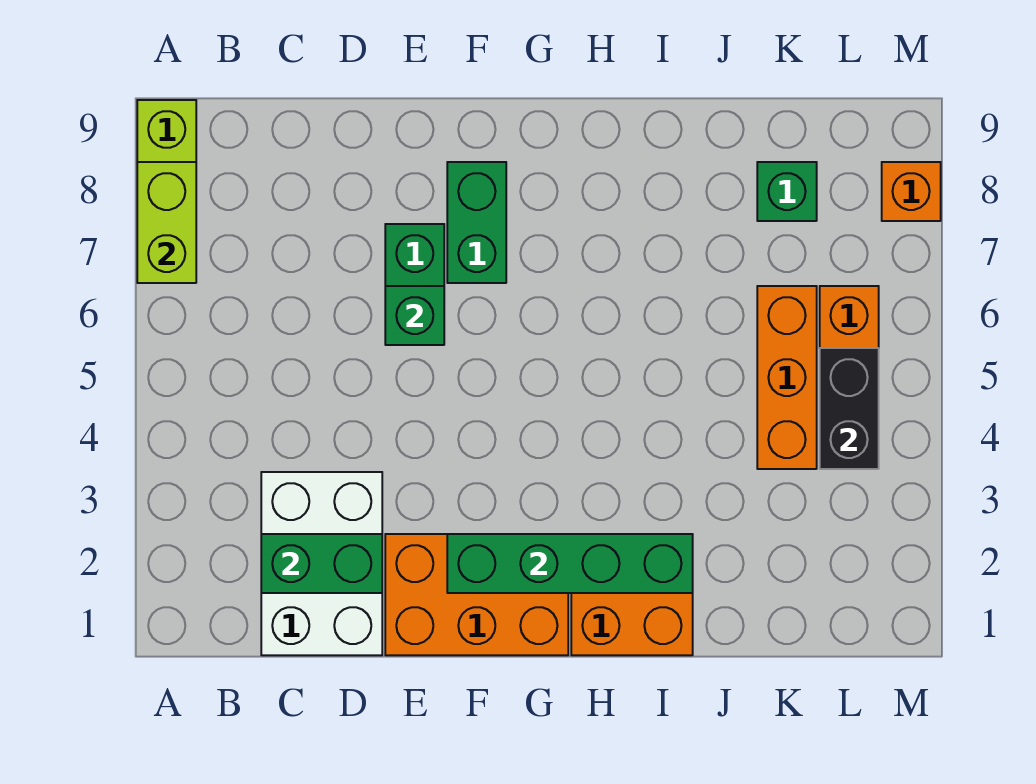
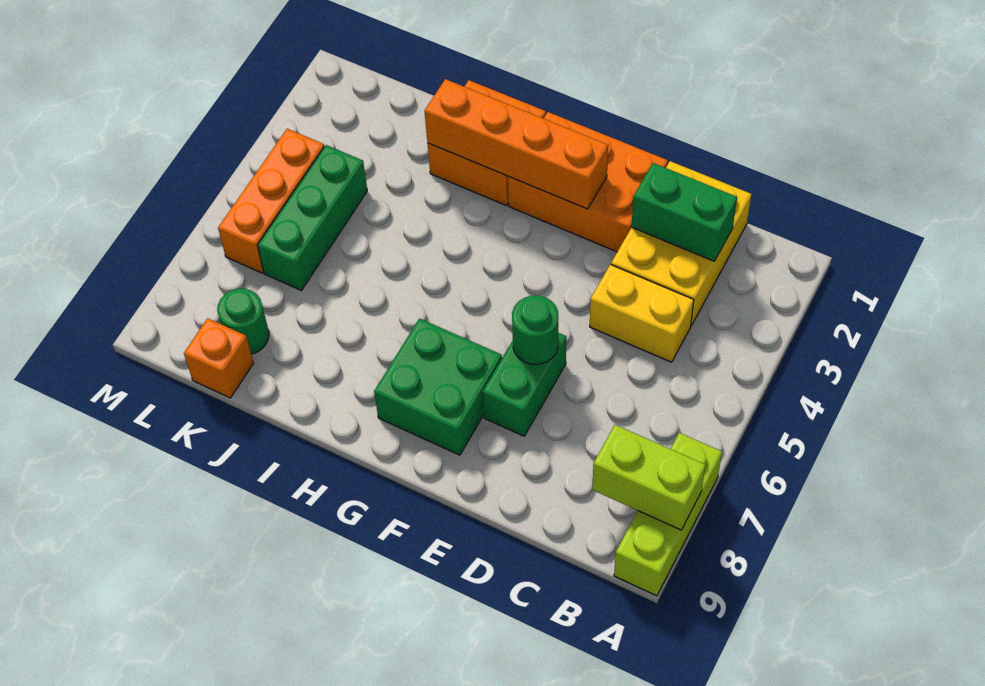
lime 1x2 brick [137,162,196,283] -> lime 1x2 brick turned to [592,425,705,530]
white 2x3 brick [261,472,382,655] -> yellow 2x3 brick [611,161,751,326]
none -> yellow 1x2 brick [590,265,694,362]
green 1x1 brick [385,286,444,345] -> green 1x1 round brick [512,296,558,364]
green 1x4 brick [447,534,693,593] -> orange 1x4 brick [425,79,608,209]
green 1x2 brick [447,162,506,283] -> green 2x2 brick [374,319,502,455]
orange 1x3 brick [757,286,817,469] -> green 1x3 brick [258,145,367,290]
green 1x1 brick [757,162,817,221] -> green 1x1 round brick [217,289,269,354]
black 1x2 brick [820,348,879,469] -> none
orange 1x1 brick [882,162,941,221] -> orange 1x1 brick moved to [184,318,253,398]

